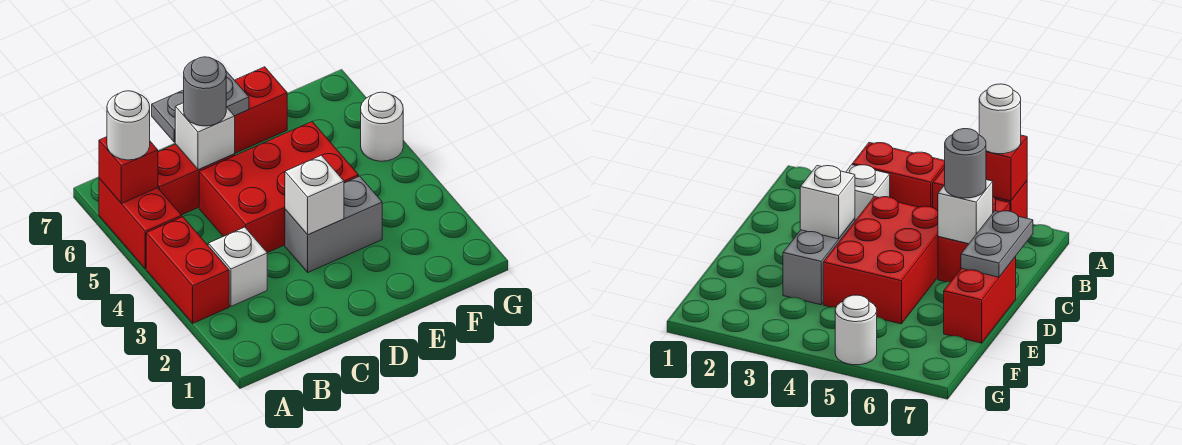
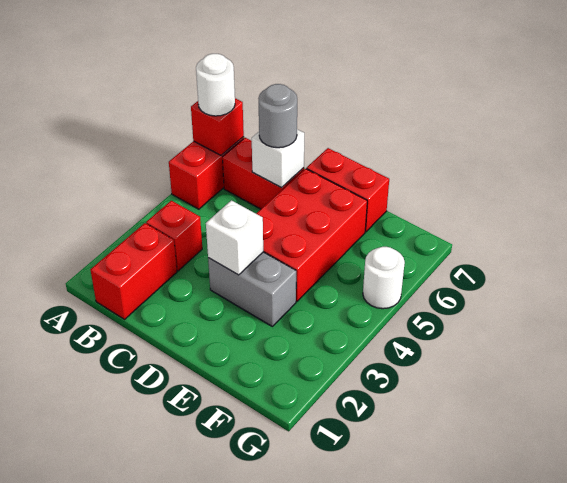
red 1x2 brick [146,217,229,323] -> red 1x2 brick moved to [91,223,177,319]
white 1x1 brick [208,227,267,306] -> red 1x1 brick [146,201,202,271]
red 2x3 brick [199,122,359,253] -> red 2x3 brick turned to [256,169,367,301]
grey 1x2 plate [152,71,249,142] -> none

